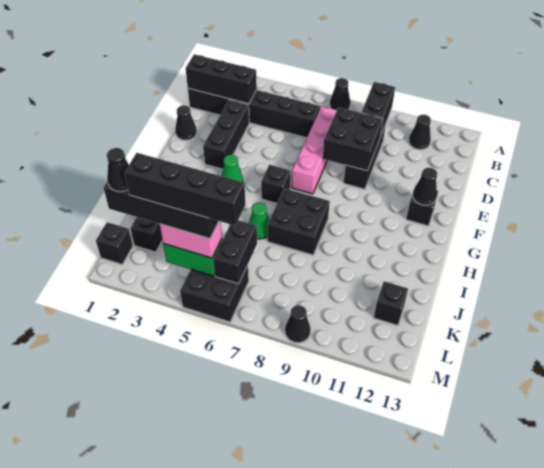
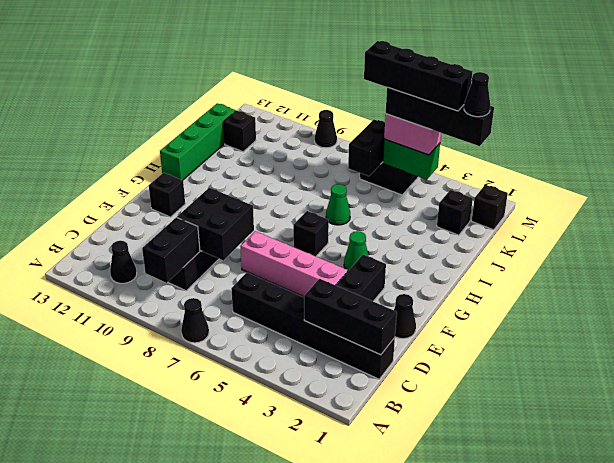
pink 1x4 brick [292,106,337,194] -> pink 1x4 brick turned to [240,231,348,297]
black 1x1 cone [413,168,437,205] -> none
black 2x2 brick [268,188,330,255] -> none
none -> green 1x4 brick [160,103,236,180]

